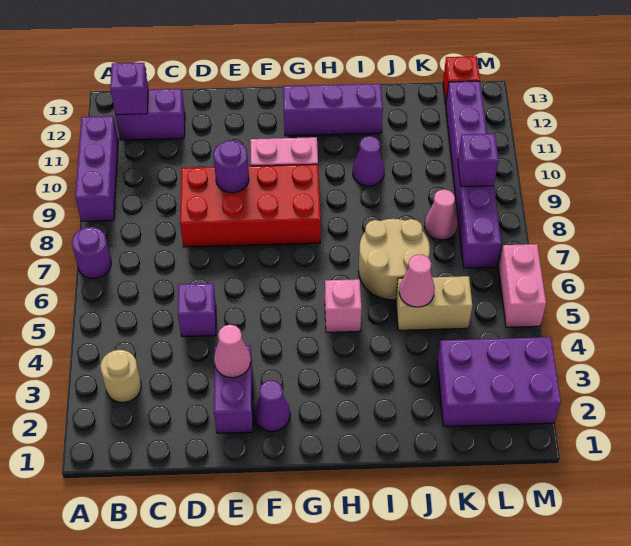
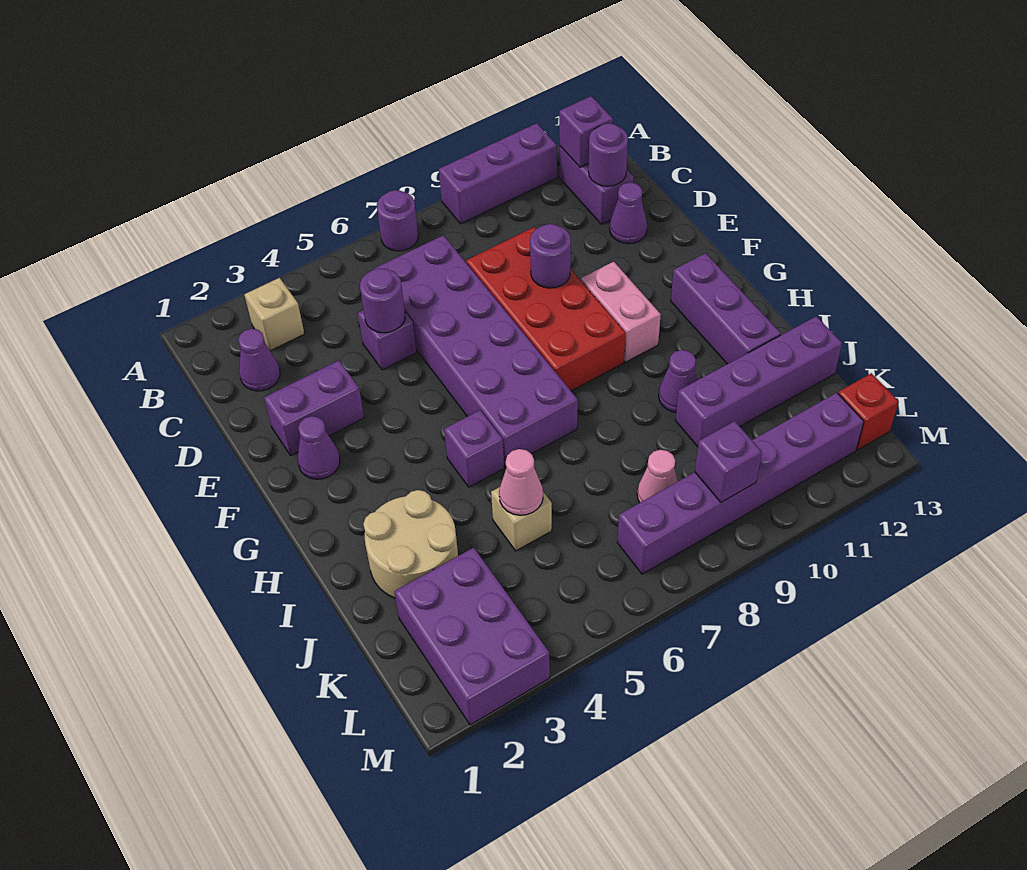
tan 1x1 round brick [100,350,141,403] -> tan 1x1 brick [244,278,304,351]
none -> purple 1x1 cone [238,329,280,391]
none -> purple 2x6 brick [374,235,578,467]
none -> purple 1x1 round brick [589,123,628,186]
none -> purple 1x1 round brick [360,268,405,333]
none -> purple 1x1 cone [610,182,647,244]
pink 1x1 cone [214,325,251,378] -> none
pink 1x1 brick [325,279,362,332] -> purple 1x1 brick [444,410,504,487]
tan 2x2 round brick [358,219,430,300] -> tan 2x2 round brick moved to [363,490,458,598]
tan 1x2 brick [396,276,472,330] -> tan 1x1 brick [491,487,552,551]
none -> purple 1x4 brick [675,316,842,447]
pink 1x2 brick [499,244,546,327] -> none

